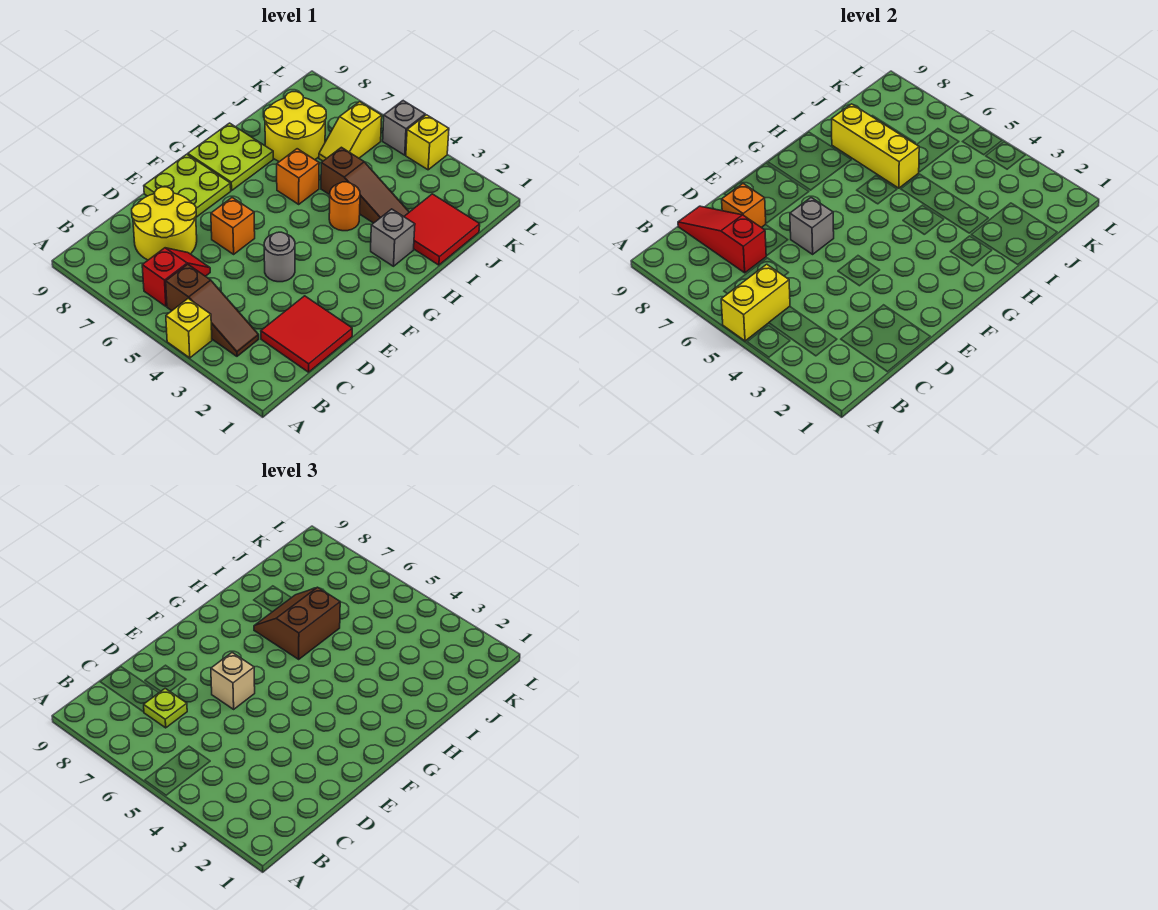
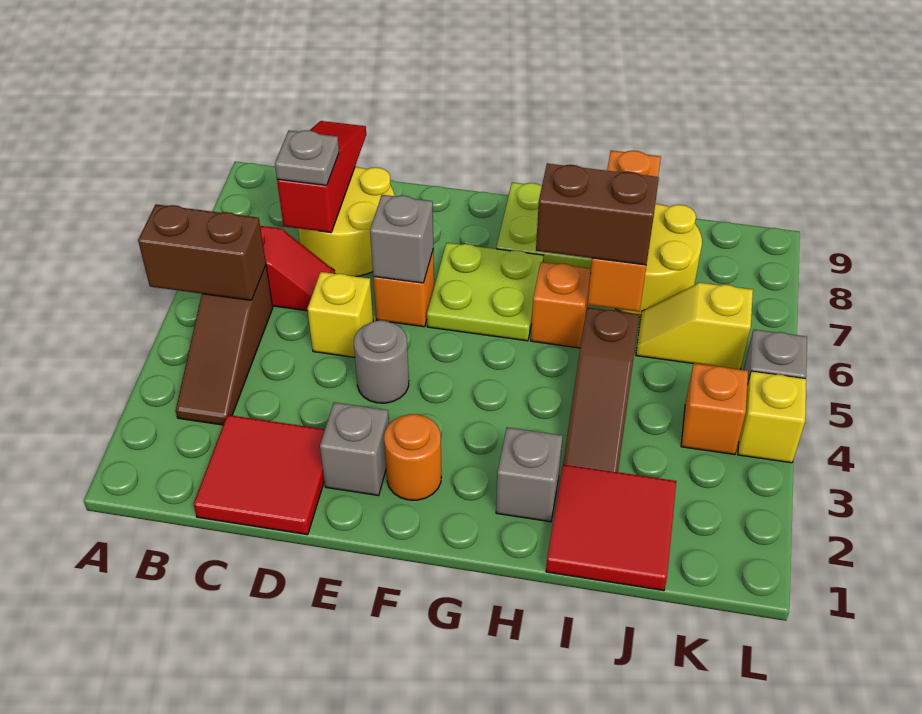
yellow 1x1 brick [166,299,212,358] -> yellow 1x1 brick moved to [308,272,373,357]
yellow 1x2 brick [721,264,790,341] -> brown 1x2 brick [138,204,266,300]
lime 1x1 plate [144,688,187,728] -> grey 1x1 plate [275,130,339,185]
orange 1x1 brick [722,184,766,227] -> orange 1x1 brick moved to [681,363,748,455]
none -> grey 1x1 brick [320,402,389,496]
tan 1x1 brick [211,653,255,709] -> none
lime 2x2 plate [144,154,231,217] -> lime 2x2 plate moved to [427,243,543,341]
orange 1x1 round brick [329,182,360,231] -> orange 1x1 round brick moved to [384,414,441,500]
yellow 1x3 brick [832,104,919,188] -> orange 1x3 brick [587,150,661,312]

